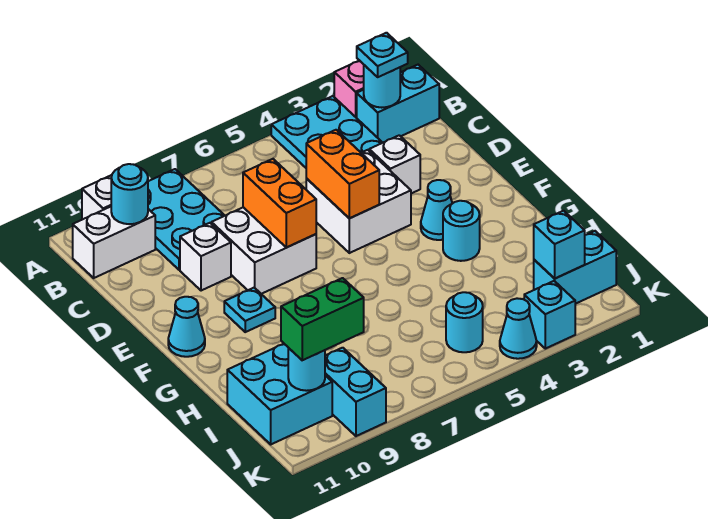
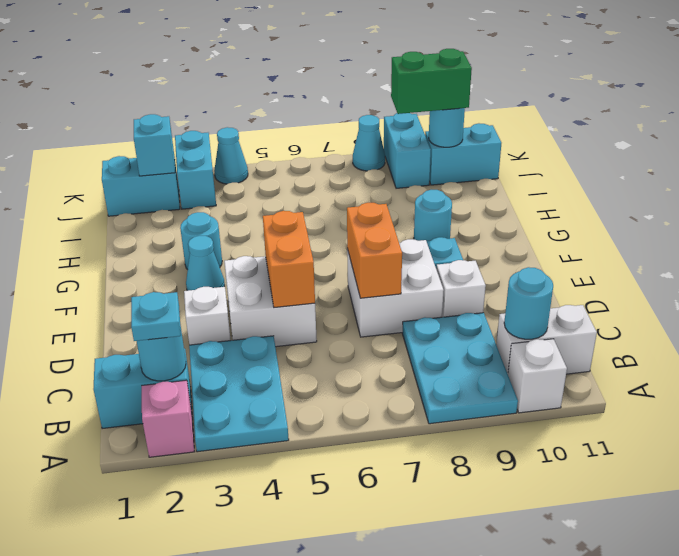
cyan 1x1 cone [168,297,205,357] -> cyan 1x1 cone moved to [353,115,385,171]
cyan 2x2 brick [227,344,332,444] -> cyan 1x2 brick [425,123,501,185]
cyan 1x1 round brick [446,292,483,352] -> cyan 1x1 round brick moved to [414,190,452,241]
cyan 1x1 brick [524,281,575,349] -> cyan 1x2 brick [175,131,216,209]

